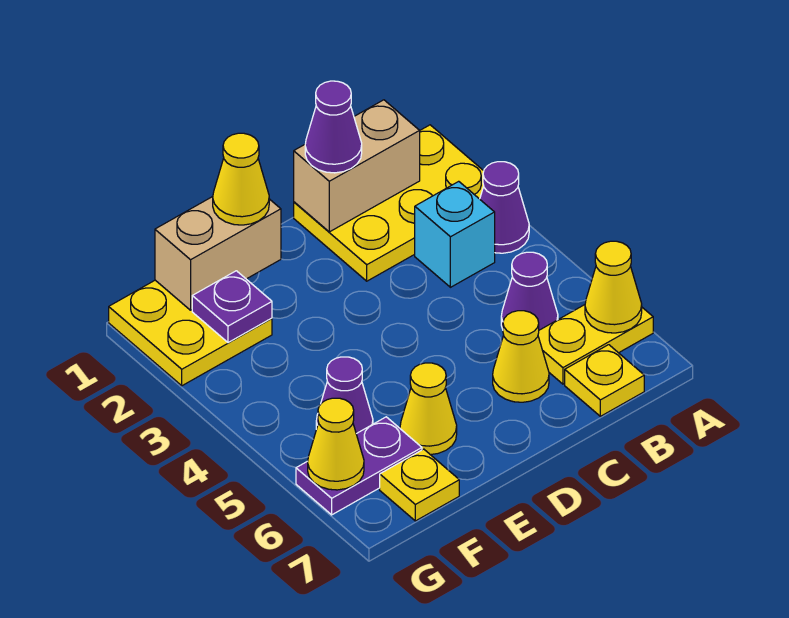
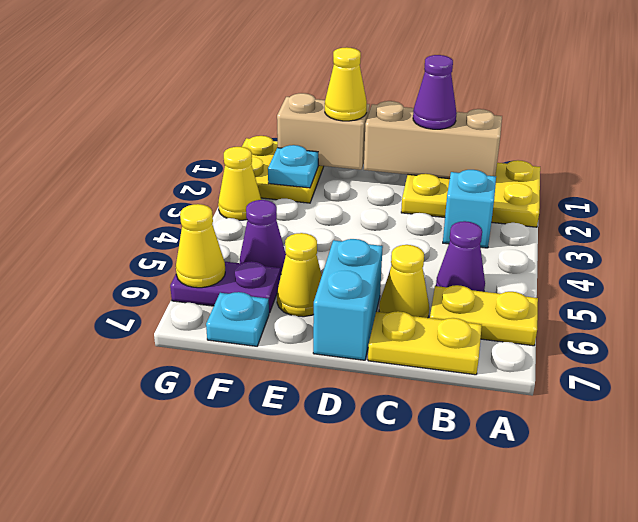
purple 1x1 cone [480,162,529,253] -> none
yellow 1x1 cone [585,241,642,333] -> yellow 1x1 cone moved to [218,147,261,220]
tan 1x2 brick [294,100,420,232] -> tan 1x3 brick [364,101,502,179]
yellow 1x1 plate [565,345,644,416] -> yellow 1x2 plate [368,311,482,375]
none -> cyan 1x2 brick [313,239,383,360]
purple 1x1 plate [192,271,272,343] -> cyan 1x1 plate [268,145,318,188]
yellow 1x1 plate [380,449,459,521] -> cyan 1x1 plate [206,292,269,346]

